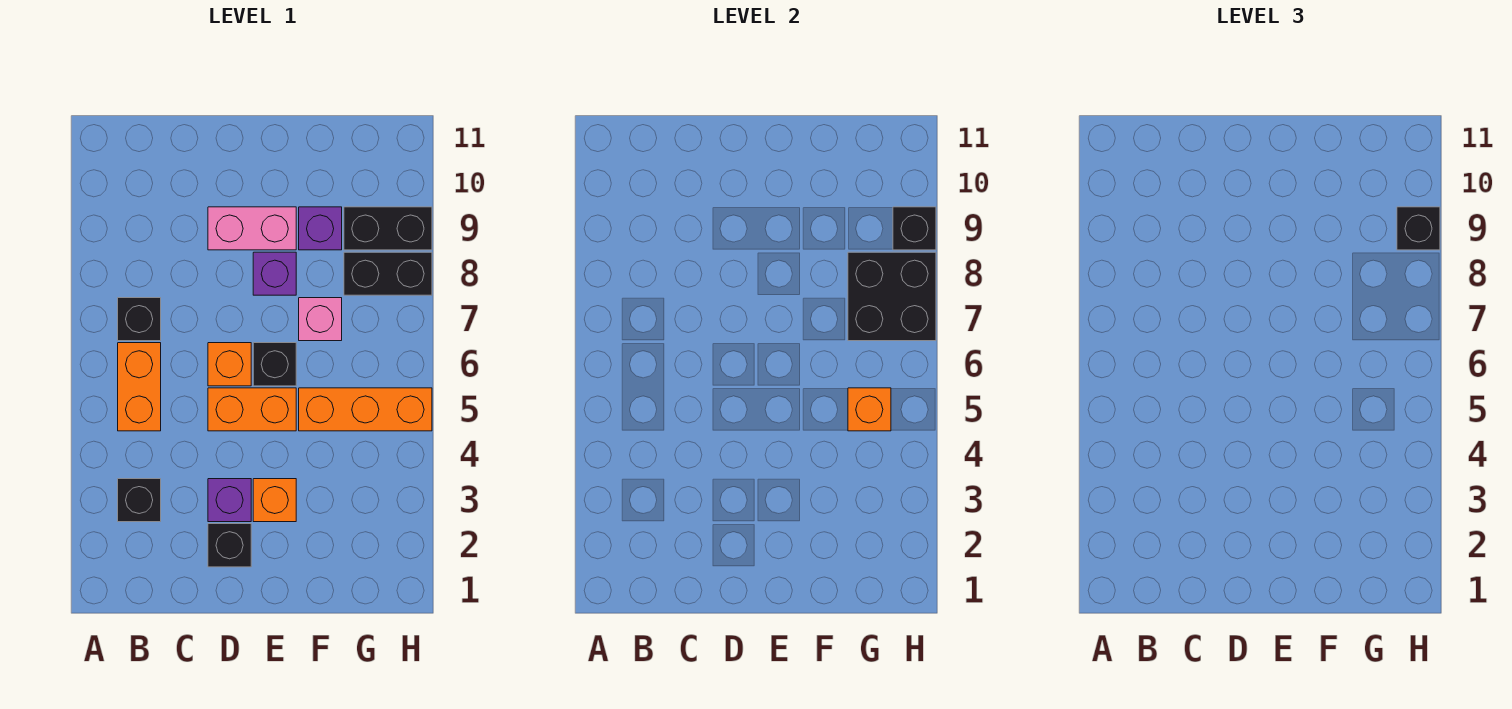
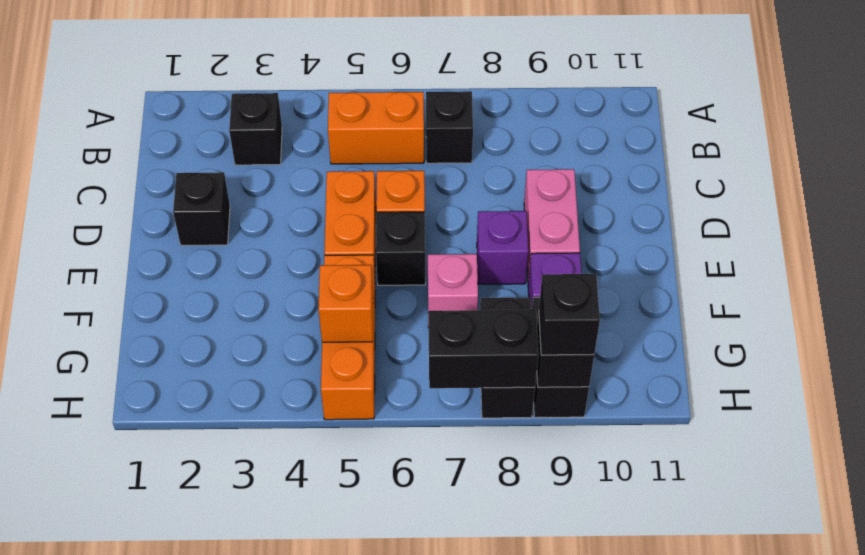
purple 1x1 brick [208,479,251,522] -> none
orange 1x1 brick [253,479,296,522] -> none
black 2x2 brick [848,252,936,341] -> black 1x2 brick [429,309,538,388]

